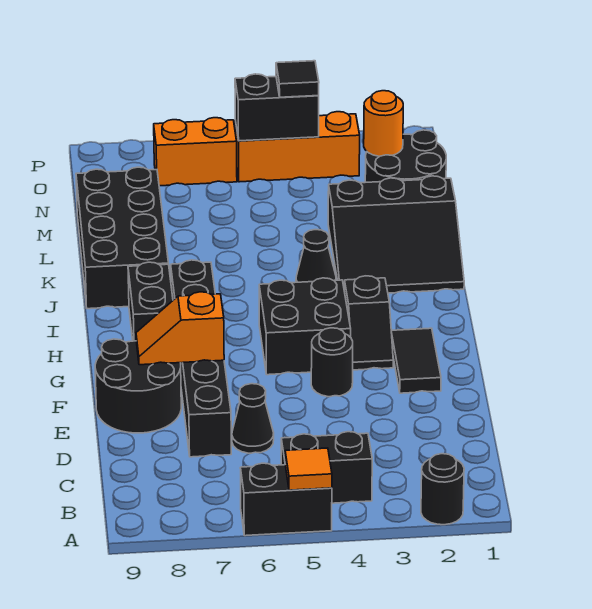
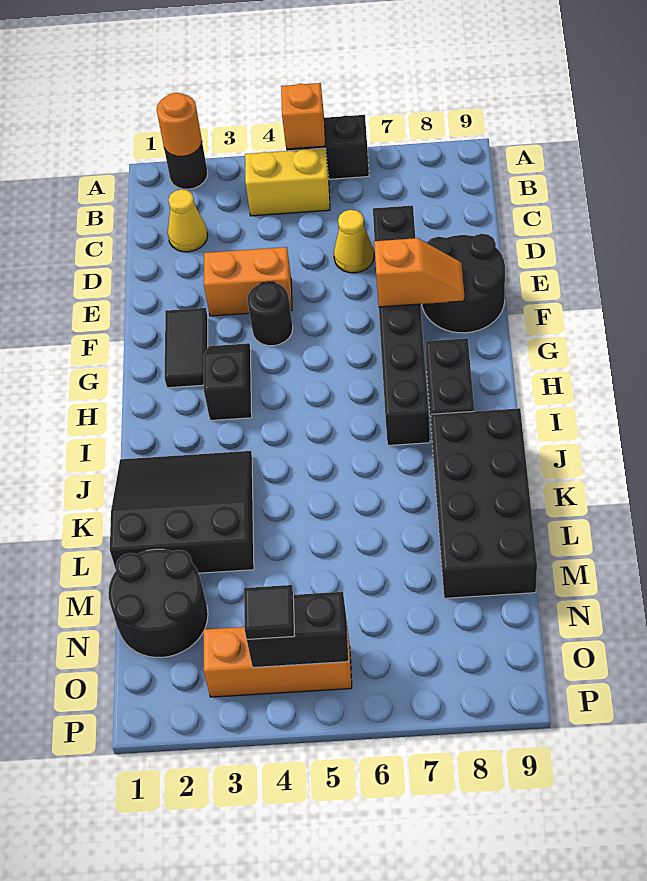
orange 1x1 tile [285,448,332,490] -> orange 1x1 brick [281,83,325,149]
black 1x2 brick [281,432,372,503] -> yellow 1x2 brick [245,148,330,216]
none -> yellow 1x1 cone [168,189,208,252]
black 1x1 cone [232,384,274,453] -> yellow 1x1 cone [334,210,374,273]
black 2x2 brick [259,278,351,375] -> none
black 1x1 cone [296,230,336,282] -> none
orange 1x1 round brick [364,91,403,156] -> orange 1x1 round brick moved to [157,93,202,157]
orange 1x2 brick [154,118,237,186] -> orange 1x2 brick moved to [204,247,292,316]

